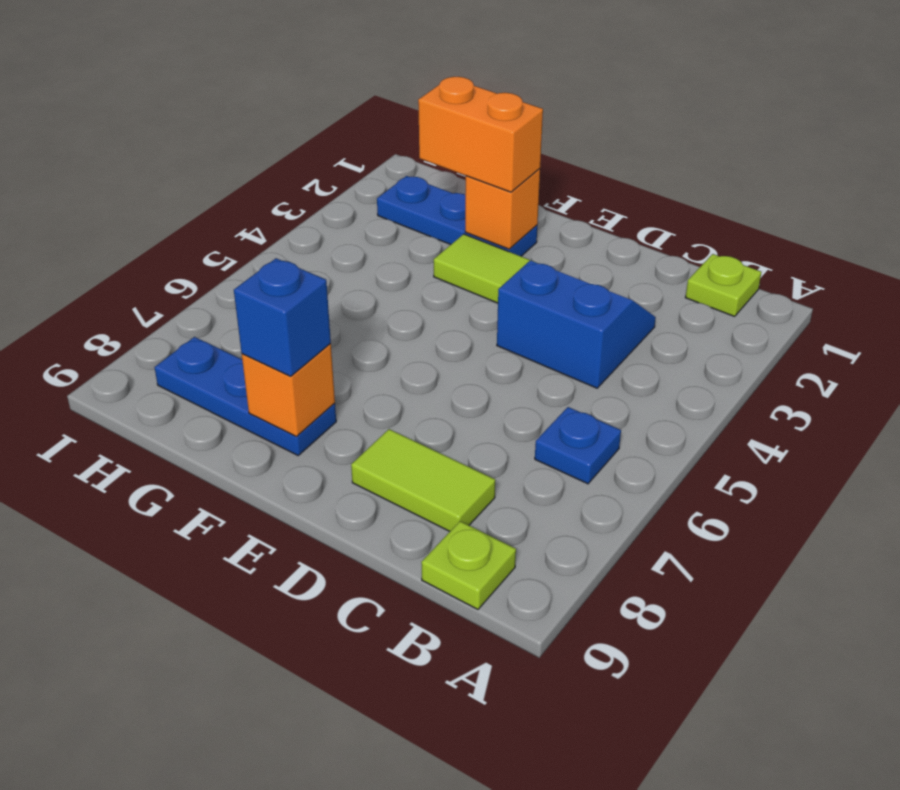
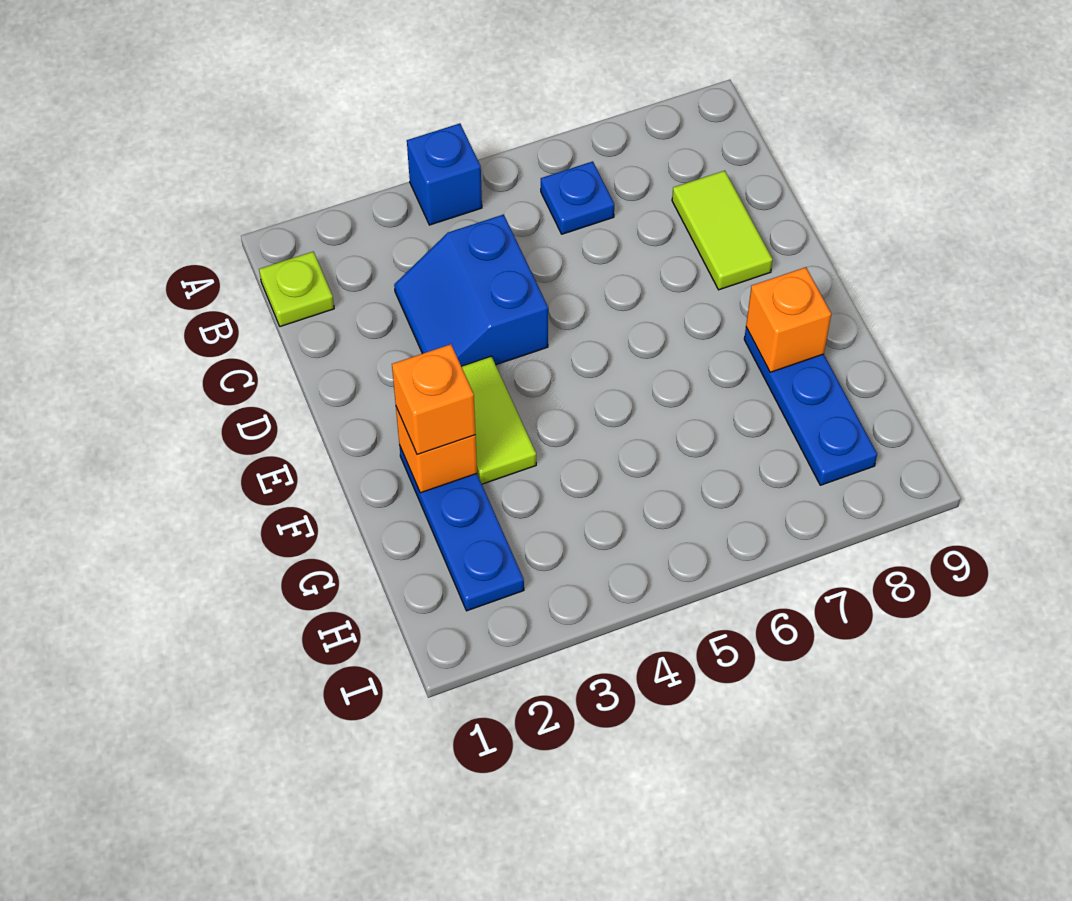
lime 1x1 plate [421,521,516,609] -> none
orange 1x2 brick [418,77,543,192] -> orange 1x1 brick [392,344,475,454]
blue 1x1 brick [234,258,331,376] -> blue 1x1 brick moved to [407,123,482,225]

